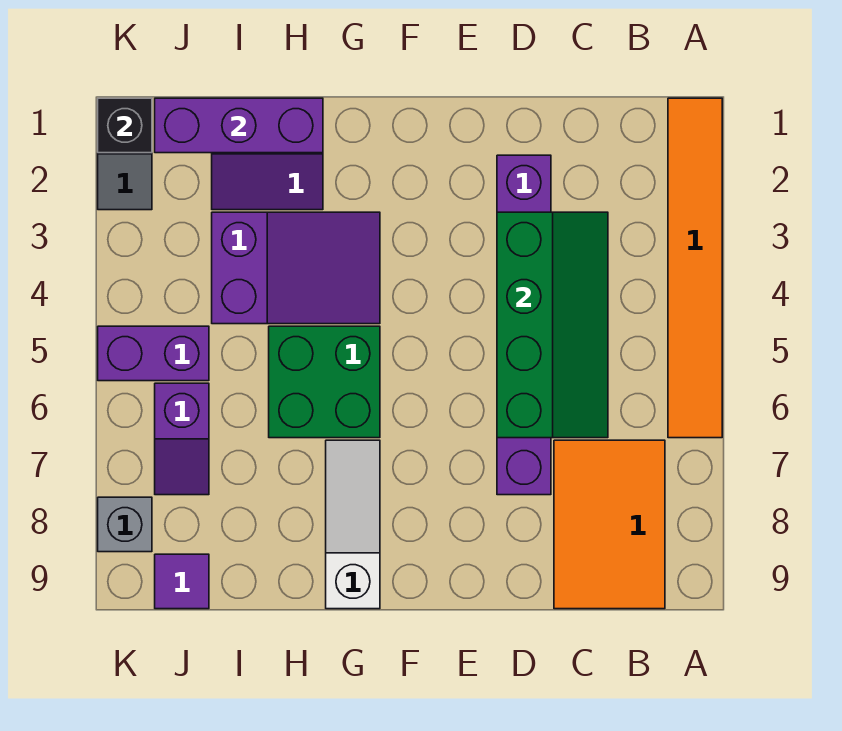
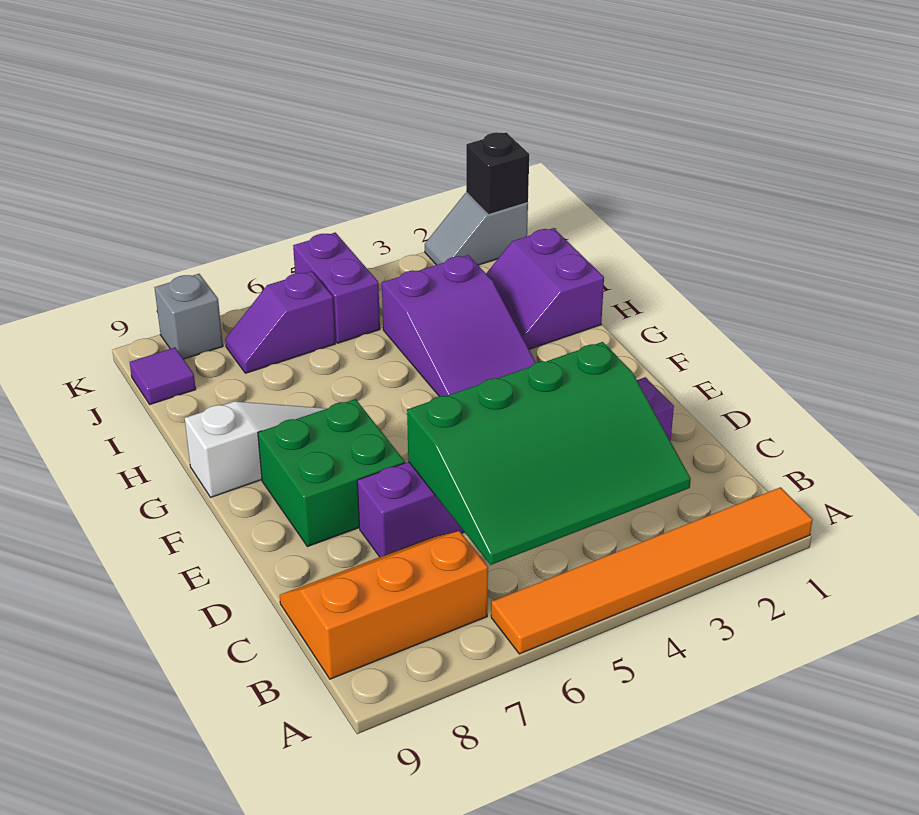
orange 2x3 tile [554,440,665,609] -> orange 2x3 slope [280,531,488,679]
green 2x4 slope [497,212,608,438] -> green 3x4 slope [407,342,691,565]
green 2x2 brick [269,326,380,438] -> green 2x2 brick moved to [258,399,405,547]
purple 1x3 brick [155,98,323,153] -> none

